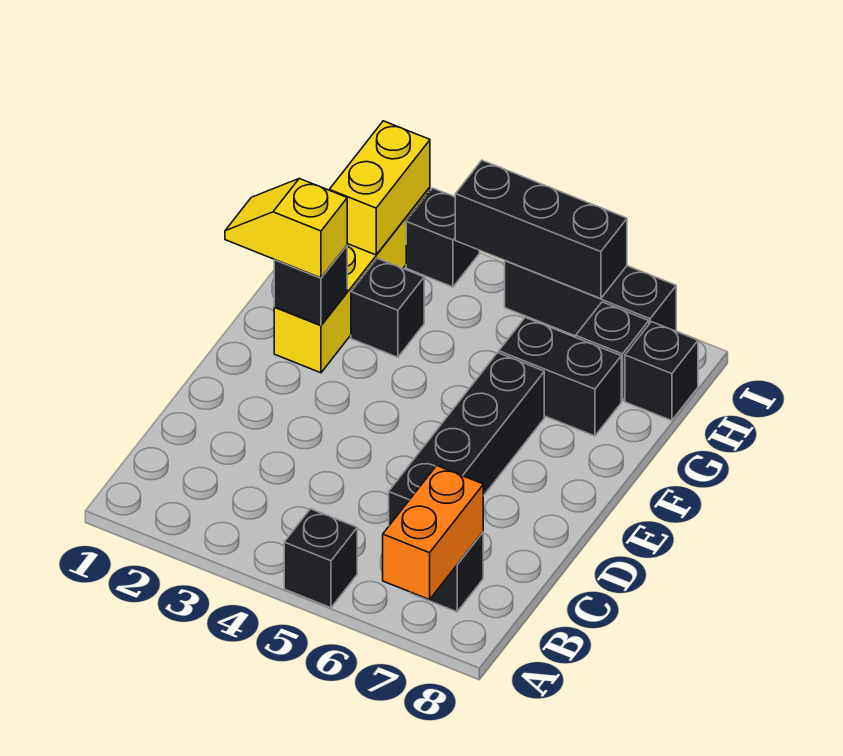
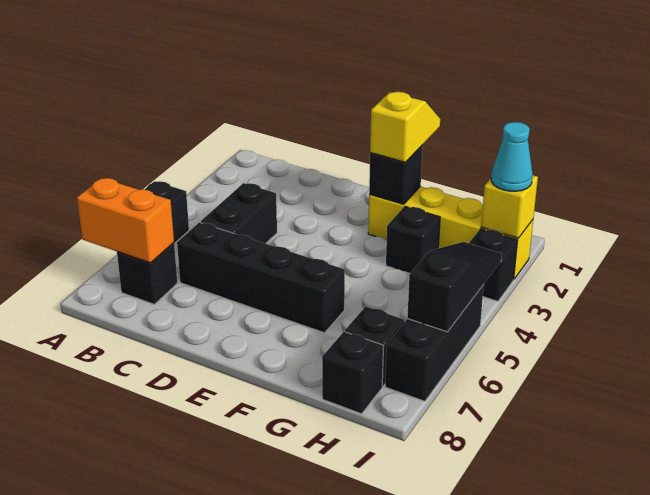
black 1x2 brick [499,317,621,436] -> black 1x2 brick moved to [201,183,277,244]
yellow 1x2 brick [330,121,430,255] -> yellow 1x1 brick [481,175,538,238]
none -> cyan 1x1 cone [491,122,533,191]
black 1x3 brick [455,160,627,299] -> black 1x3 slope [407,242,502,332]

